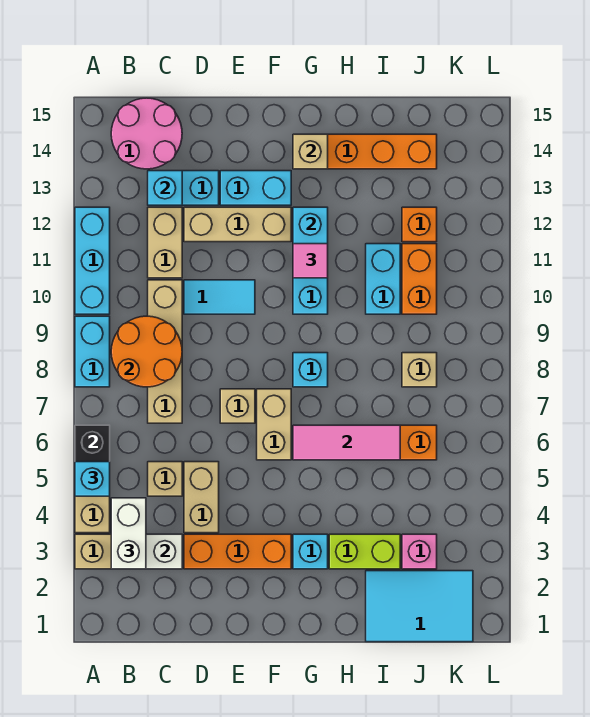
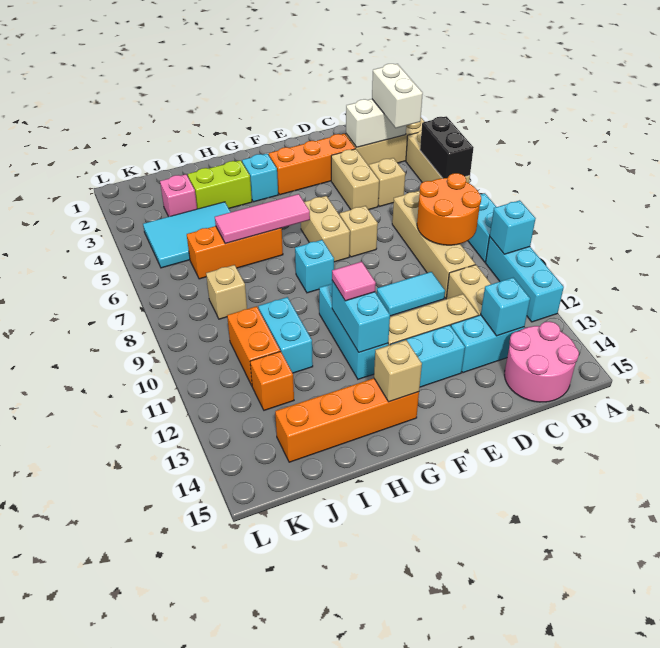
cyan 1x1 brick [75,462,110,496] -> cyan 1x1 brick moved to [490,200,536,254]
cyan 2x3 tile [366,571,473,642] -> cyan 2x3 tile moved to [143,202,230,268]

